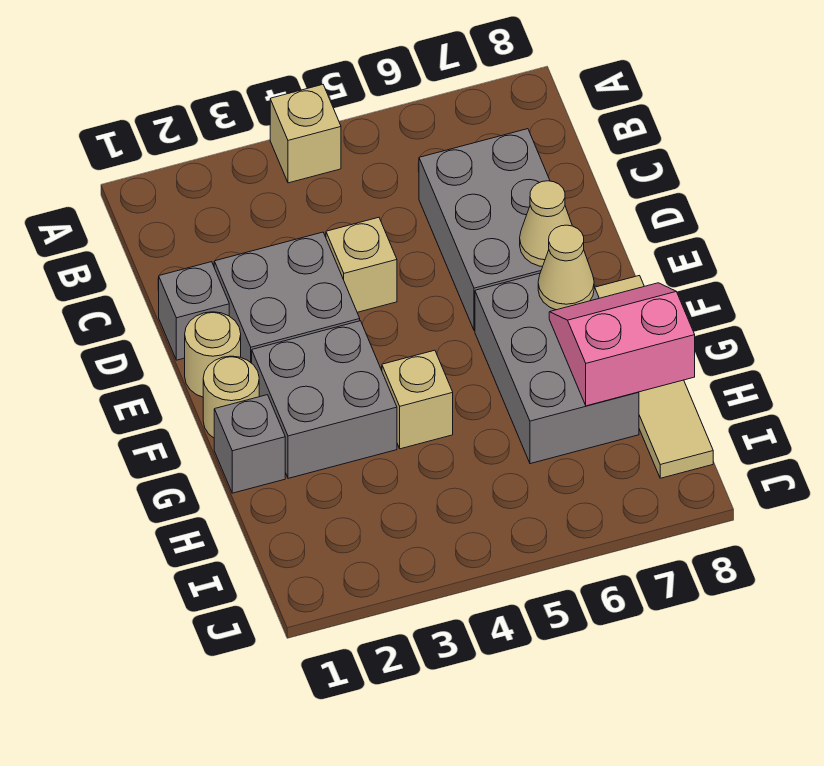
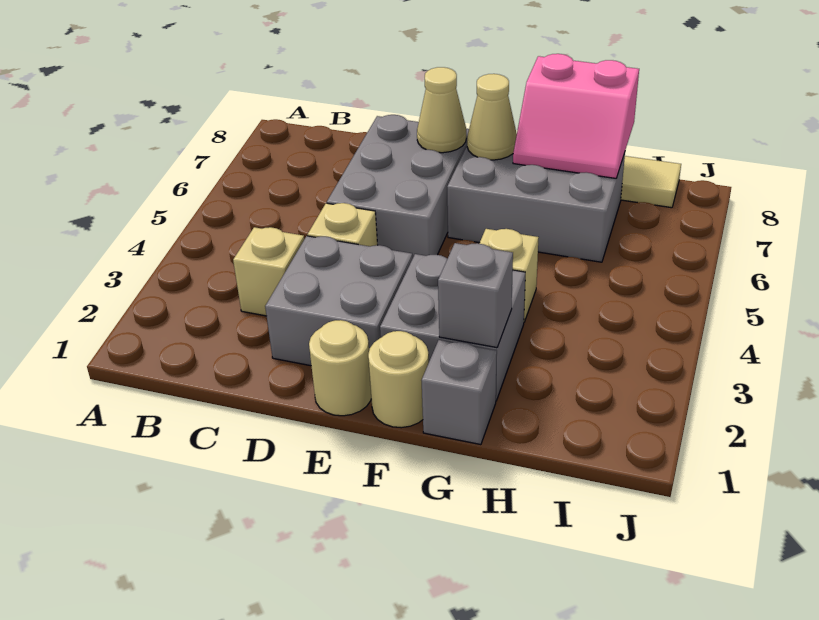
tan 1x1 brick [270,85,341,183] -> tan 1x1 brick moved to [233,227,304,316]
grey 2x3 brick [419,129,550,331] -> grey 2x3 brick turned to [327,115,469,259]
grey 1x1 brick [159,262,229,360] -> grey 1x1 brick moved to [438,243,513,348]
pink 2x2 slope [549,283,695,406] -> pink 2x2 slope turned to [513,54,639,178]

